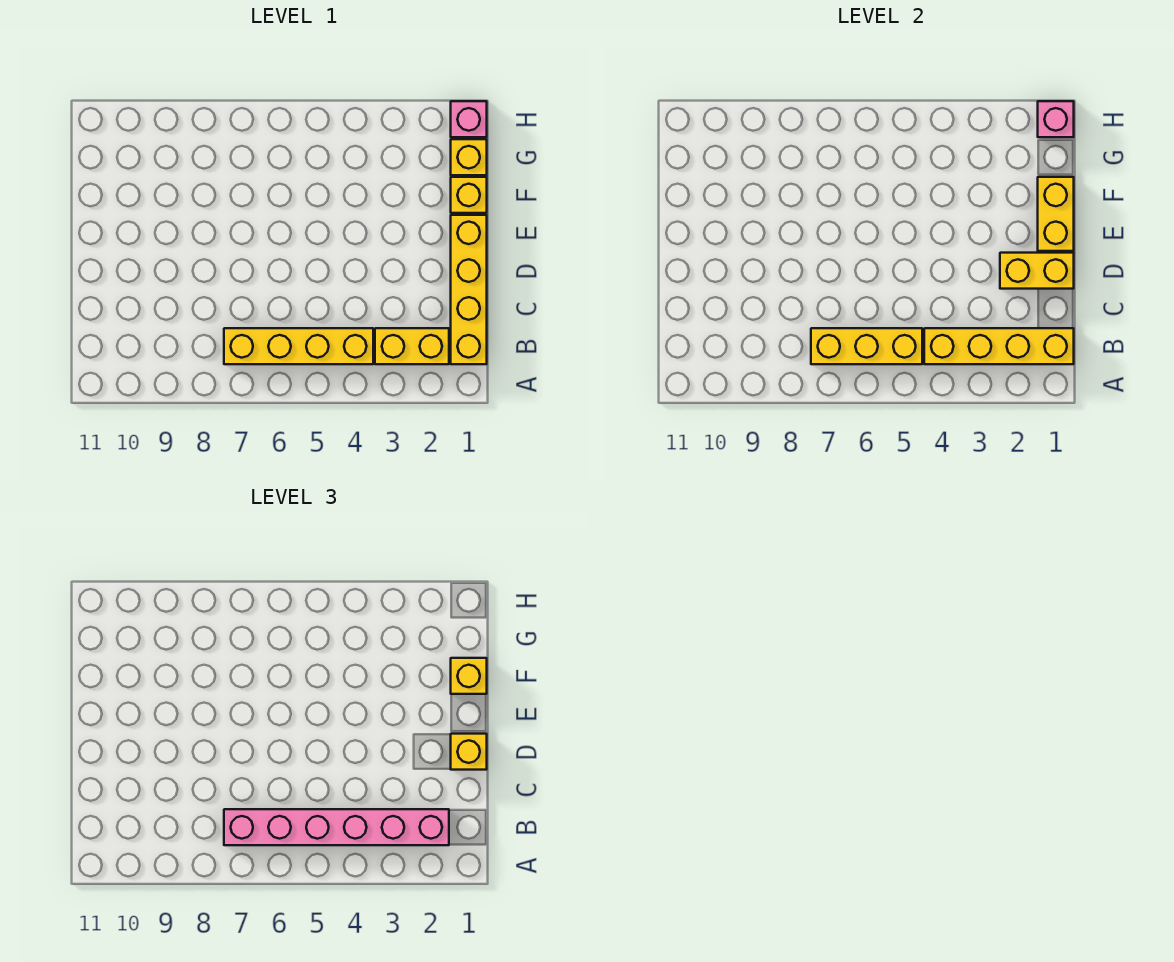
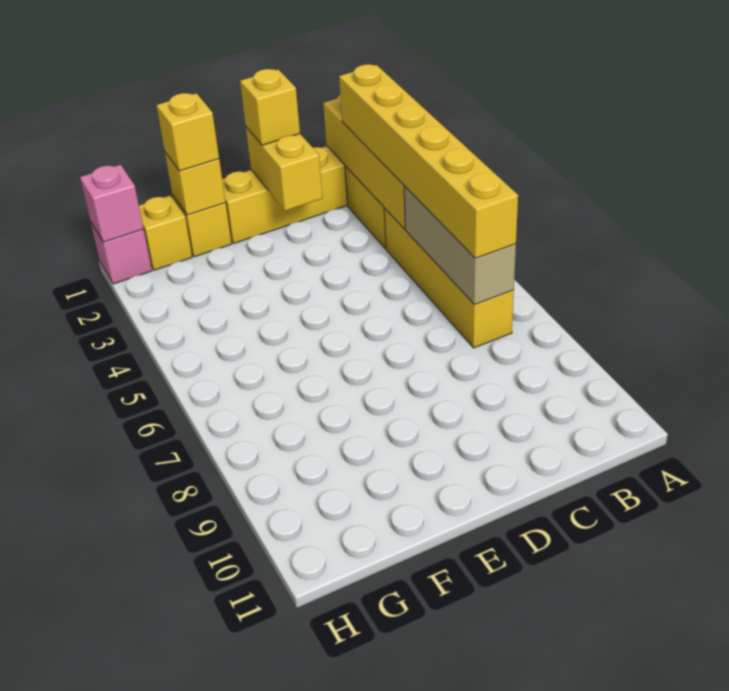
pink 1x6 brick [224,809,449,845] -> yellow 1x6 brick [339,64,518,258]
yellow 1x3 brick [811,328,922,364] -> tan 1x3 brick [404,186,516,305]
yellow 1x2 brick [1038,177,1074,251] -> yellow 1x1 brick [165,152,226,215]

